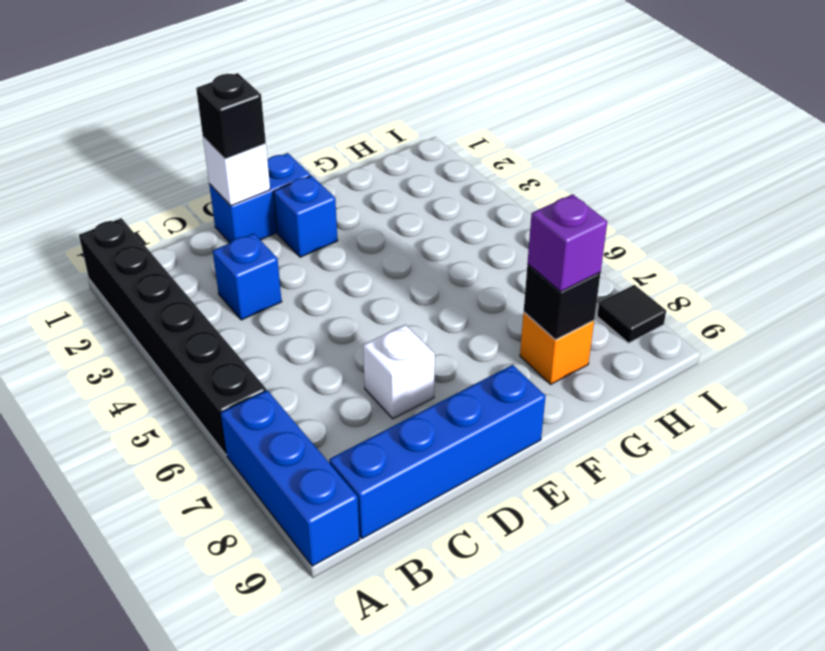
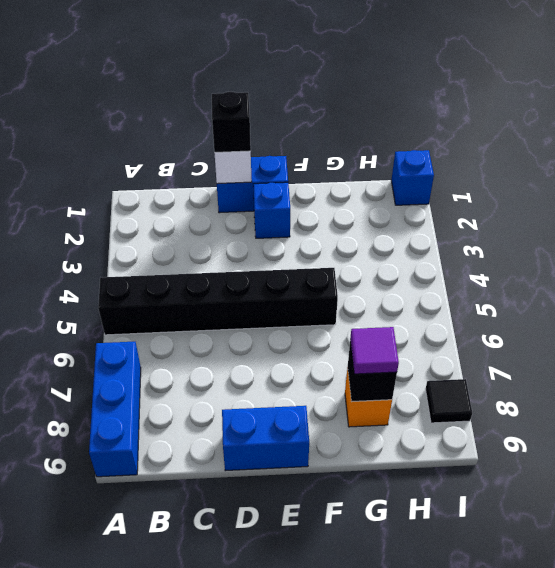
black 1x6 brick [79,218,266,455] -> black 1x6 brick turned to [98,268,338,335]
blue 1x4 brick [329,365,546,539] -> blue 1x2 brick [222,406,309,471]
blue 1x1 brick [213,233,282,320] -> blue 1x1 brick moved to [391,150,434,205]
white 1x1 brick [363,325,435,419] -> none
purple 1x1 brick [527,194,607,292] -> purple 1x1 tile [350,327,399,374]

